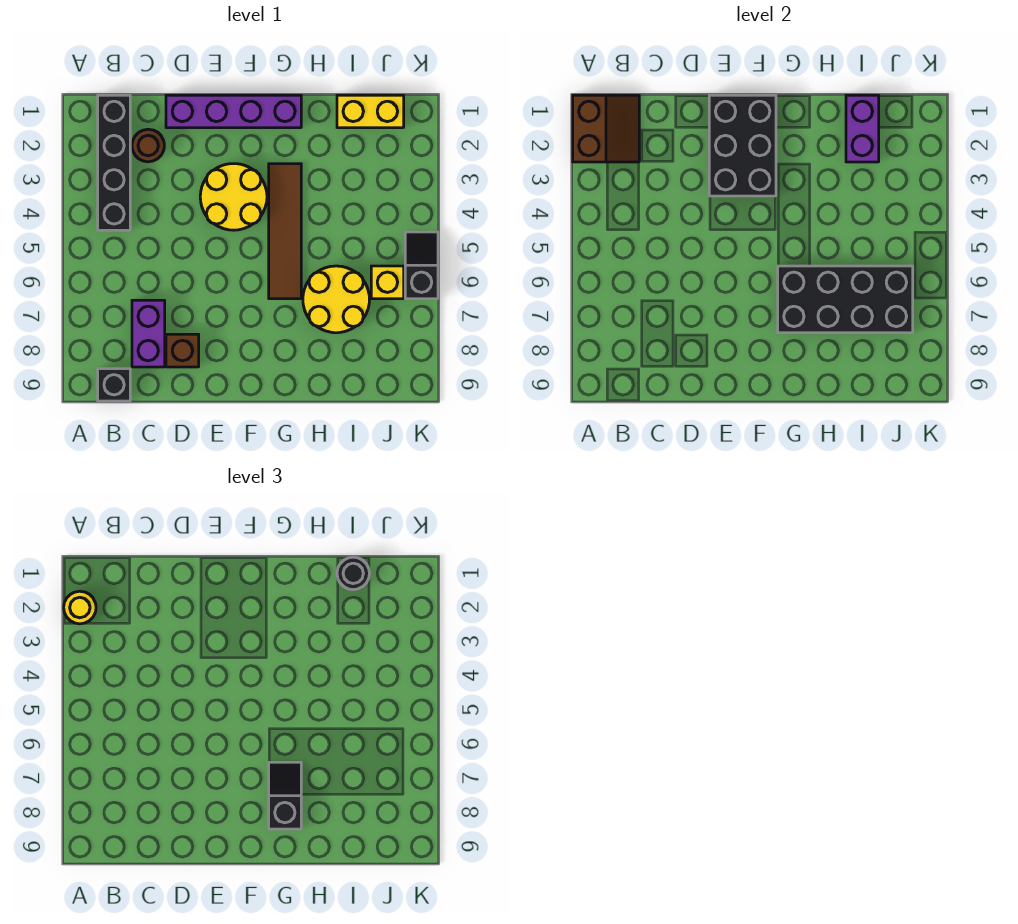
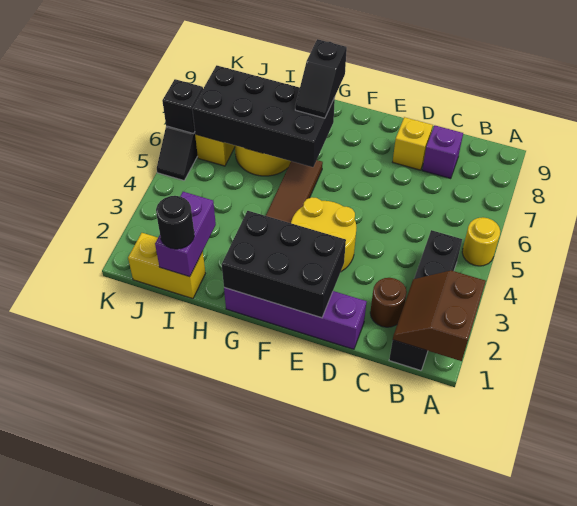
yellow 1x1 round brick [64,591,96,624] -> yellow 1x1 round brick moved to [462,217,500,266]
black 1x1 brick [98,369,130,401] -> black 1x1 brick moved to [162,79,203,134]
purple 1x2 brick [132,300,165,367] -> purple 1x1 brick [422,125,463,179]
brown 1x1 brick [166,334,199,367] -> yellow 1x1 brick [393,117,433,170]
black 2x3 brick [709,95,776,196] -> black 2x3 brick turned to [222,211,346,318]

